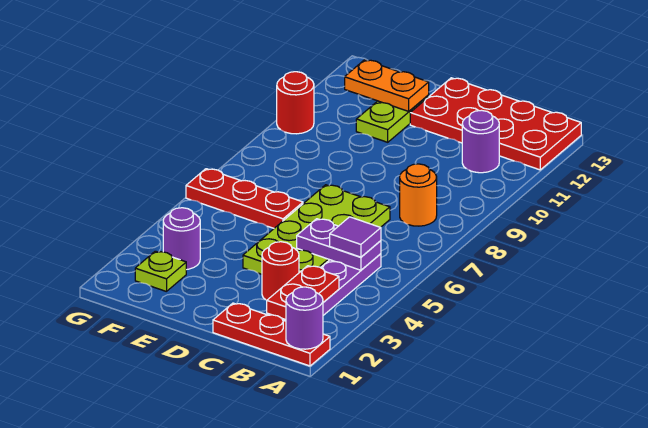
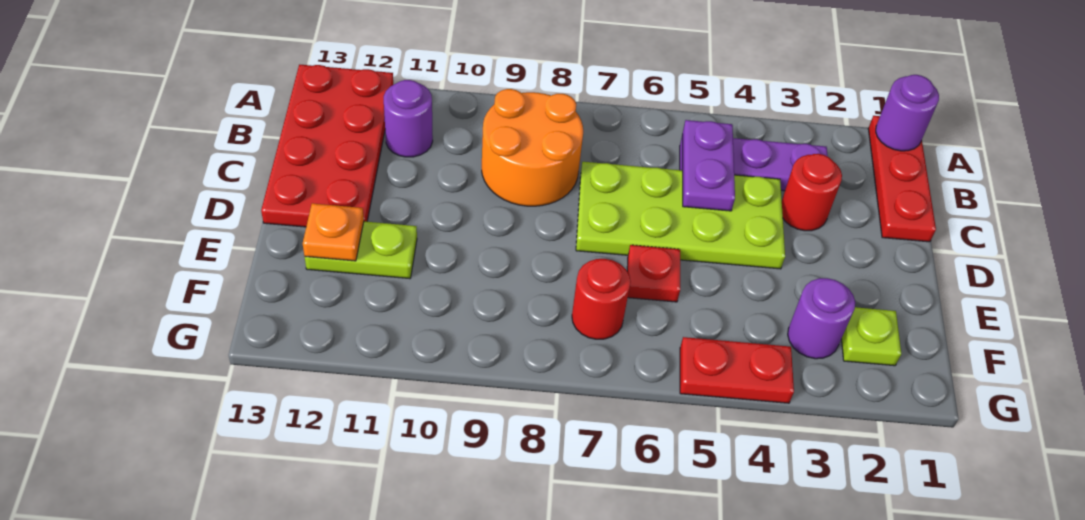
red 1x2 plate [267,266,339,320] -> red 1x2 plate moved to [680,337,794,403]
purple 1x1 tile [330,217,381,257] -> none
orange 1x1 round brick [400,164,437,226] -> orange 2x2 round brick [482,89,583,206]
red 1x3 plate [186,169,303,228] -> red 1x1 plate [627,245,680,302]
orange 1x2 plate [345,60,429,111] -> orange 1x1 plate [303,203,364,261]
red 1x1 round brick [277,72,314,134] -> red 1x1 round brick moved to [572,259,631,339]

